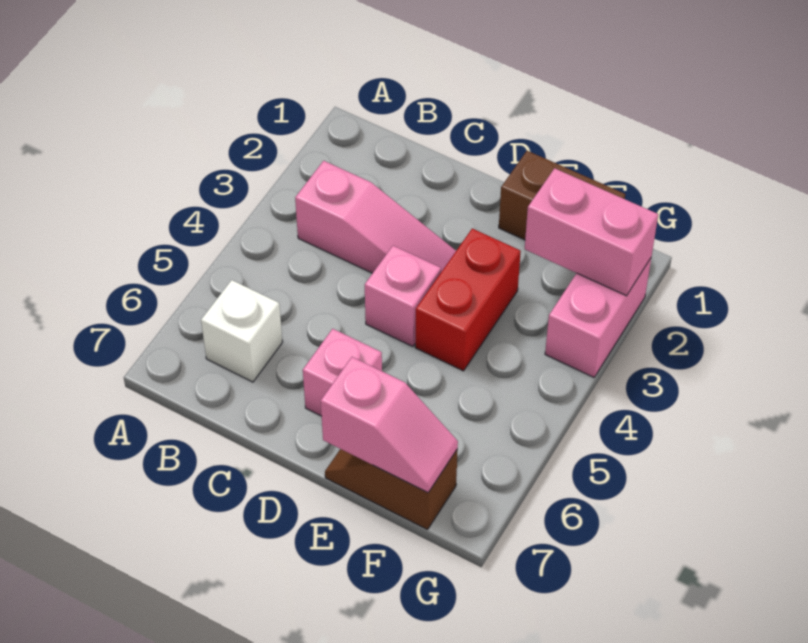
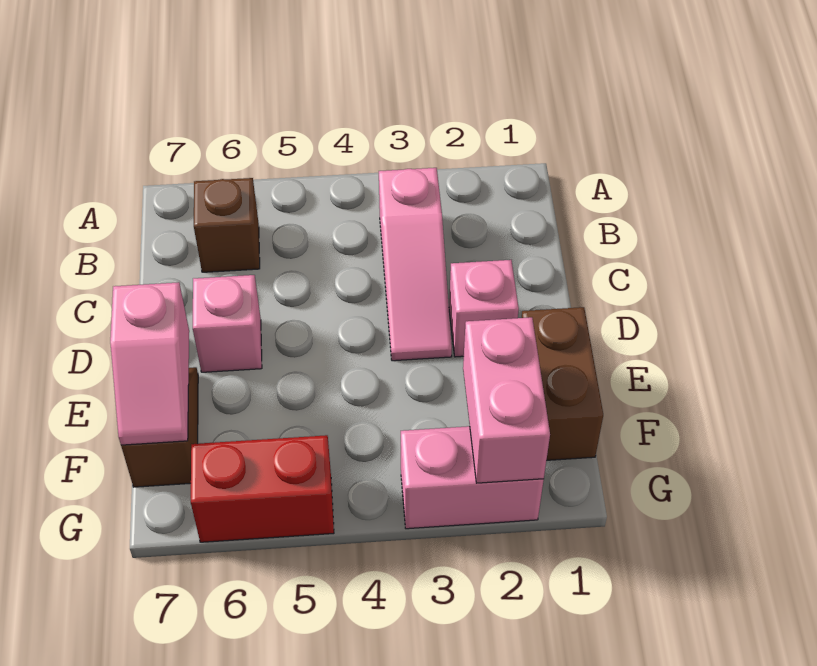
white 1x1 brick [201,280,283,382] -> brown 1x1 brick [194,178,260,272]
pink 1x1 brick [365,246,441,347] -> pink 1x1 brick moved to [449,260,519,357]
red 1x2 brick [415,229,521,371] -> red 1x2 brick moved to [191,435,334,542]

